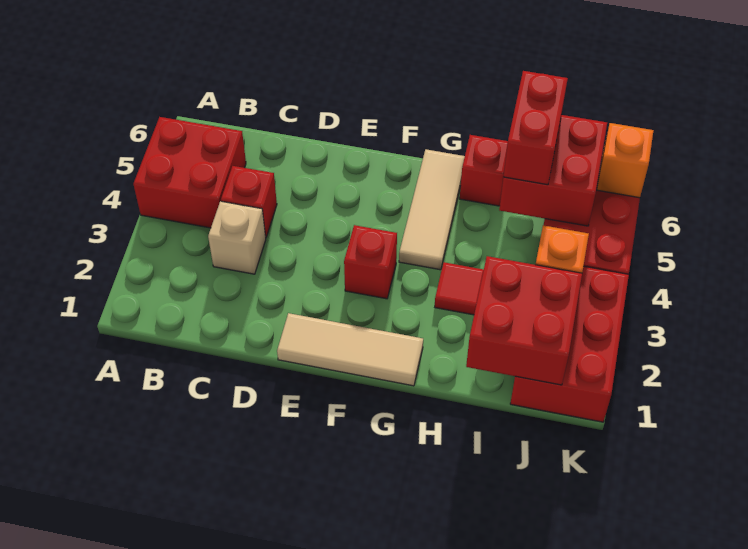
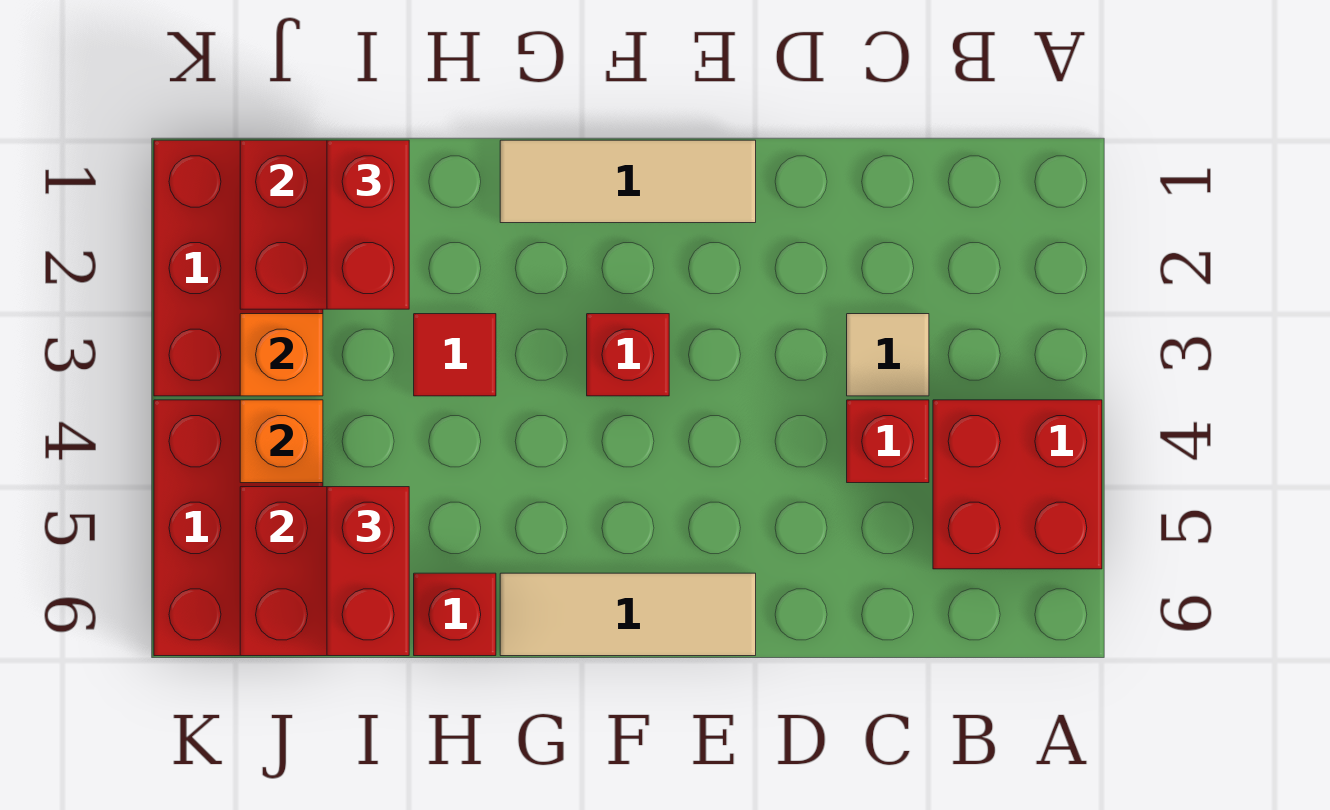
tan 1x1 brick [208,201,266,274] -> tan 1x1 tile [847,314,929,396]
tan 1x3 tile [399,149,465,270] -> tan 1x3 tile turned to [500,573,756,656]
none -> red 1x2 brick [327,140,409,309]
orange 1x1 brick [597,123,654,198] -> orange 1x1 brick moved to [240,400,323,483]

